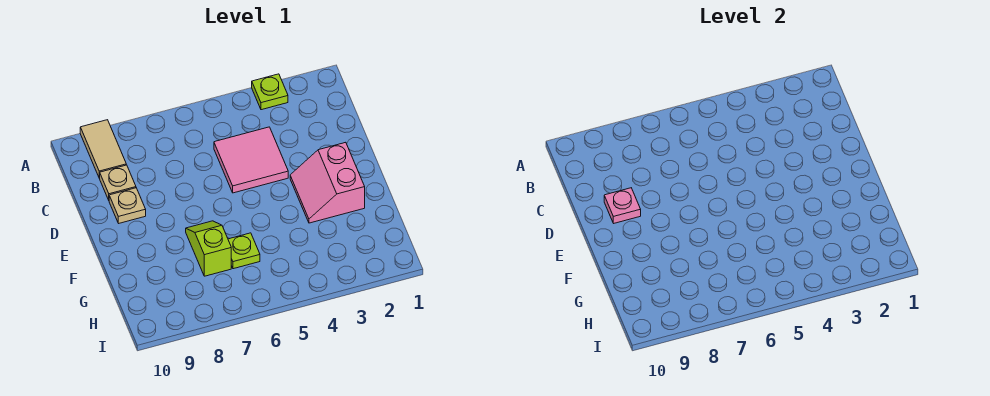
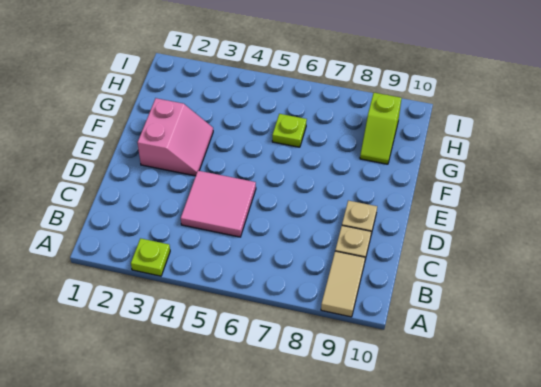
pink 1x1 plate [604,188,641,223] -> none
lime 1x2 slope [186,221,231,276] -> lime 1x2 slope moved to [360,93,402,164]

